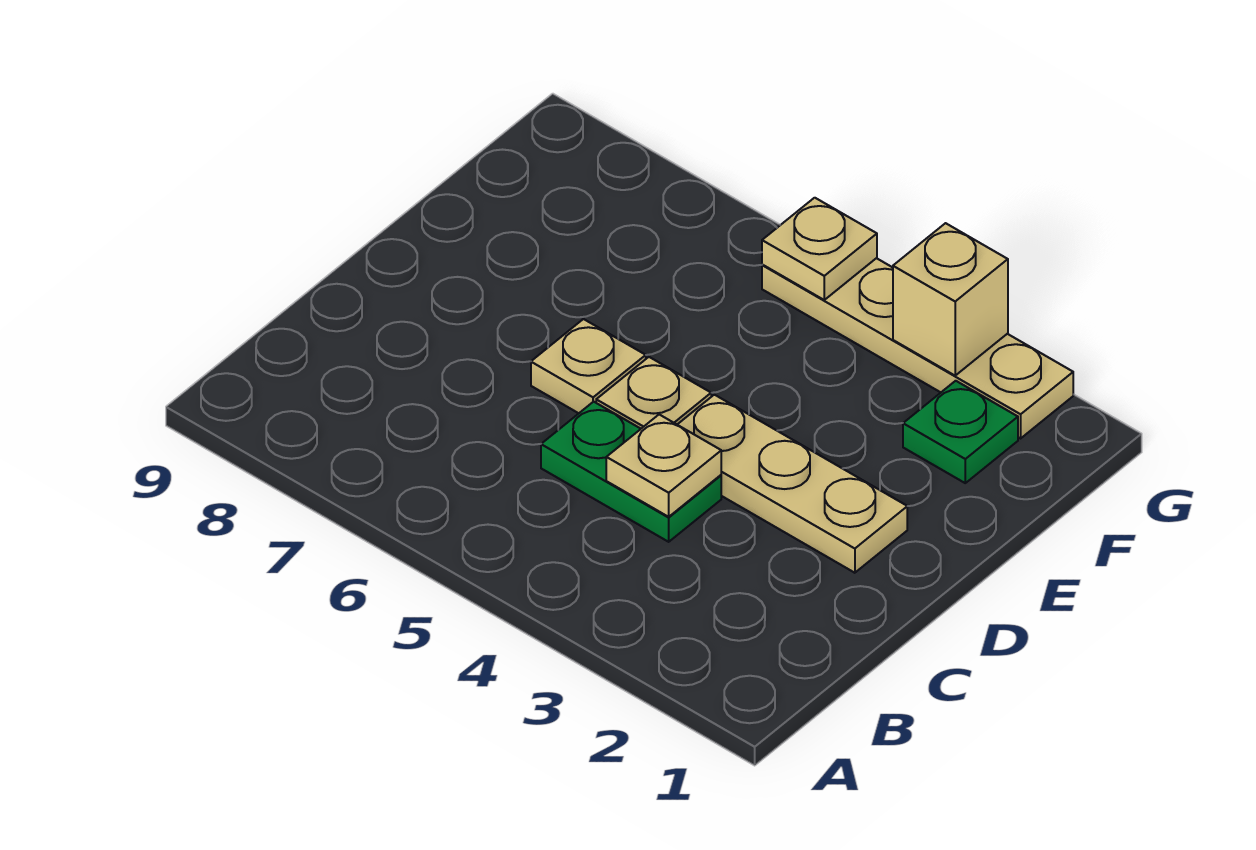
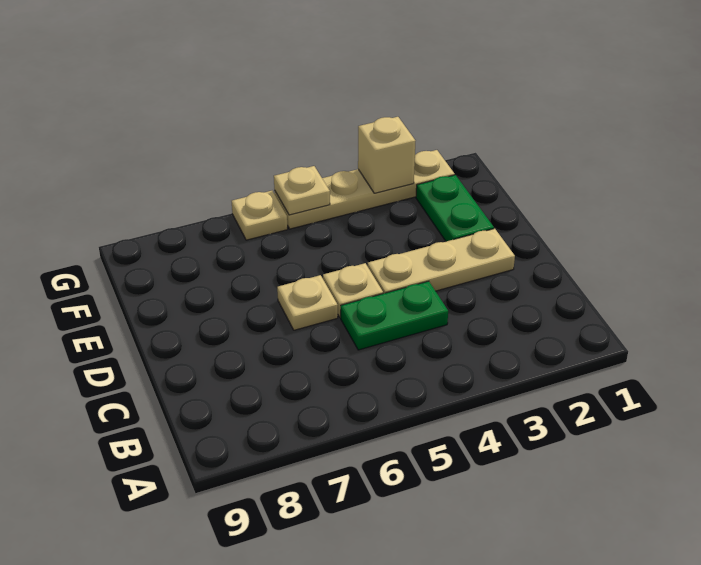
tan 1x1 plate [606,415,721,517] -> tan 1x1 plate moved to [232,191,288,240]
green 1x1 plate [903,381,1018,483] -> green 1x2 plate [416,175,494,241]

